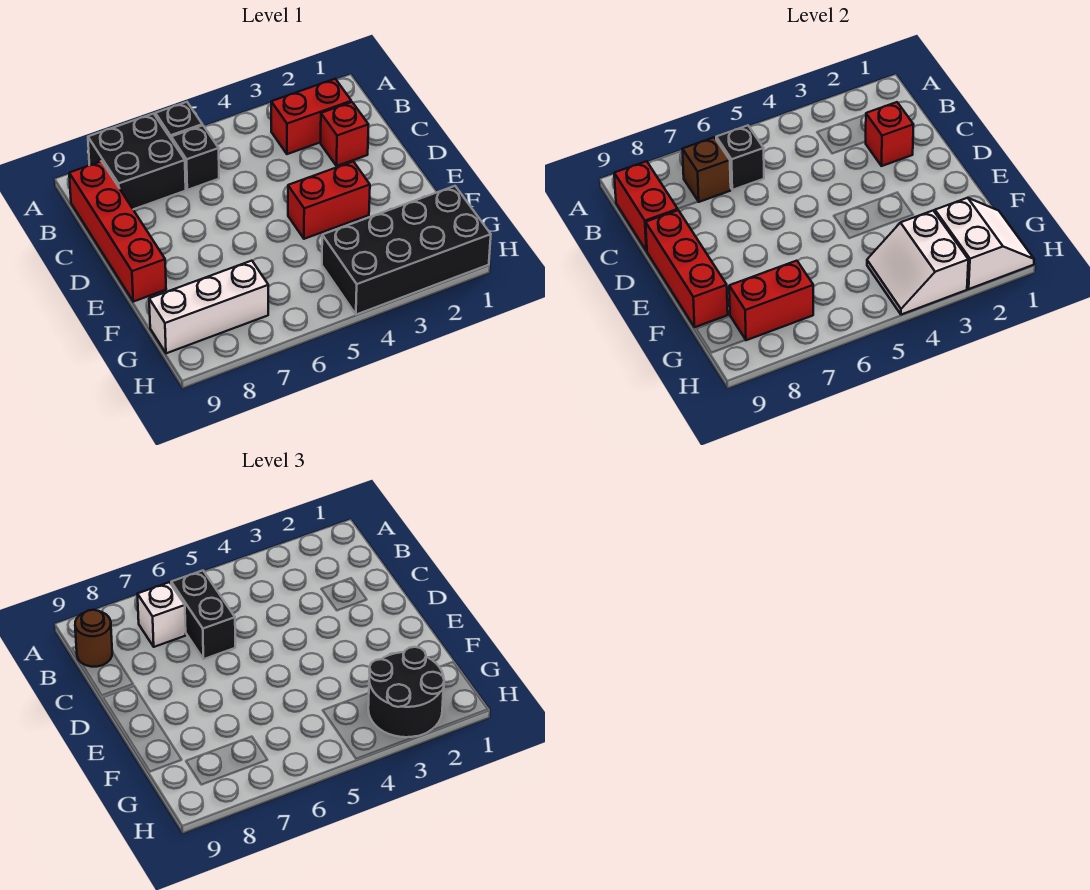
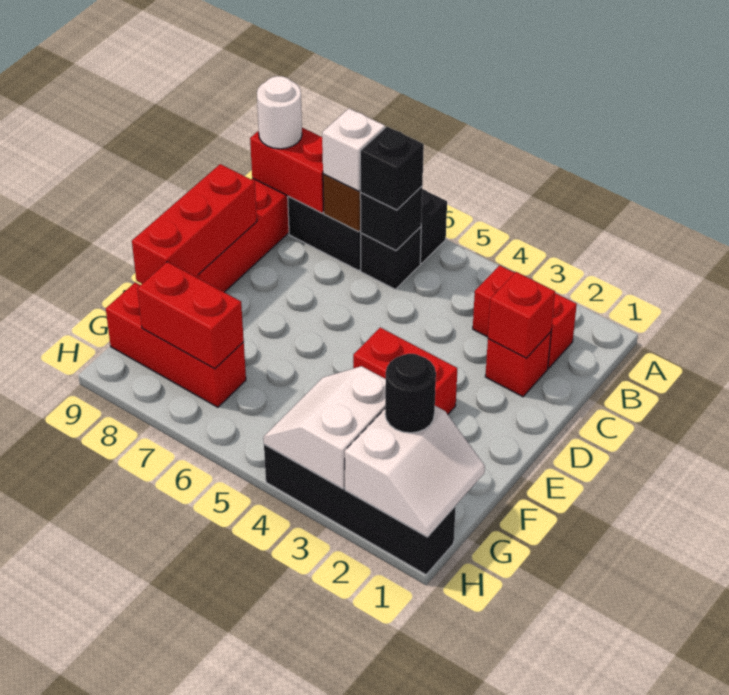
black 1x2 brick [171,571,235,659] -> black 1x1 brick [360,127,424,210]
red 1x2 brick [614,161,678,251] -> red 1x2 brick turned to [250,128,324,213]
brown 1x1 round brick [75,610,112,667] -> white 1x1 round brick [257,76,302,149]
black 2x4 brick [322,186,491,315] -> black 1x4 brick [264,445,456,575]
black 2x2 round brick [368,647,444,737] -> black 1x1 round brick [385,354,436,433]
white 1x3 brick [149,261,268,353] -> red 1x3 brick [106,283,246,407]

